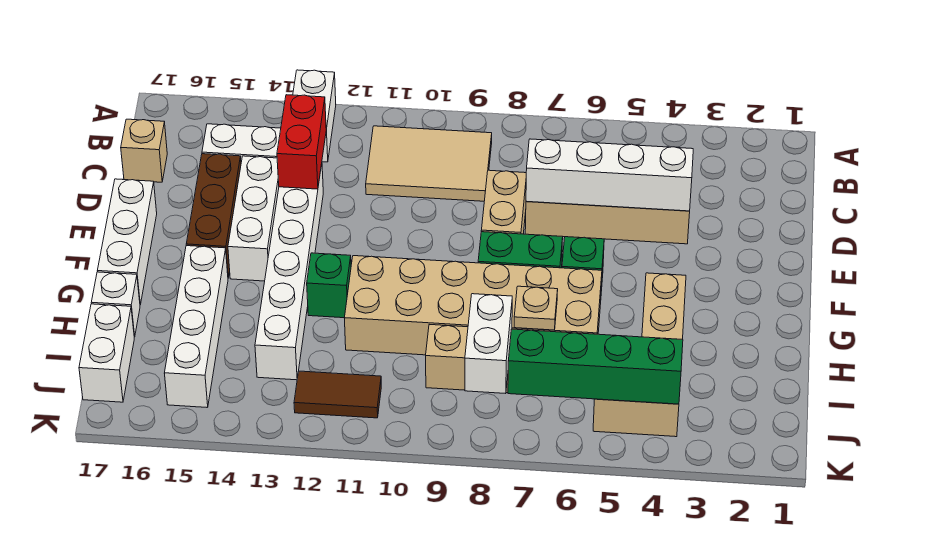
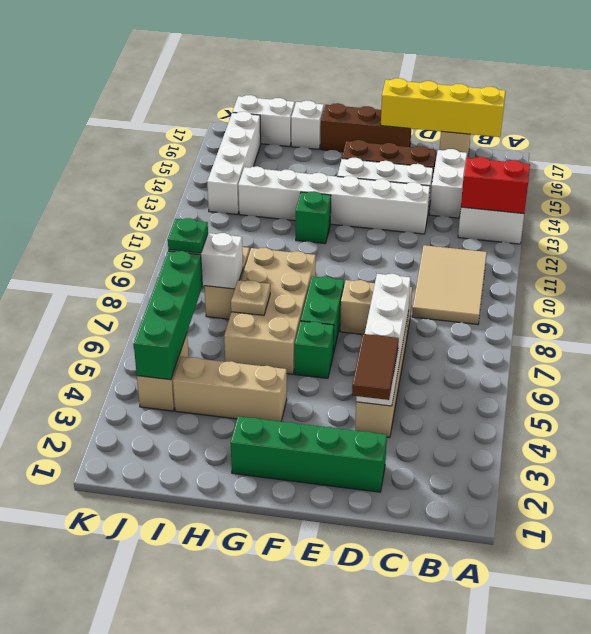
none -> yellow 1x4 brick [381,78,506,137]
red 1x2 brick [277,95,326,189] -> red 1x2 brick moved to [461,157,530,214]
none -> green 1x4 brick [231,416,387,492]
white 1x3 brick [98,179,157,305] -> brown 1x3 brick [321,103,411,152]
tan 2x6 brick [345,256,602,355] -> tan 2x4 brick [224,248,316,374]
white 1x4 brick [164,246,228,408] -> white 1x4 brick turned to [207,111,261,215]
none -> green 1x1 plate [168,218,208,253]
brown 1x2 tile [294,371,381,418] -> brown 1x2 tile moved to [352,334,399,400]

